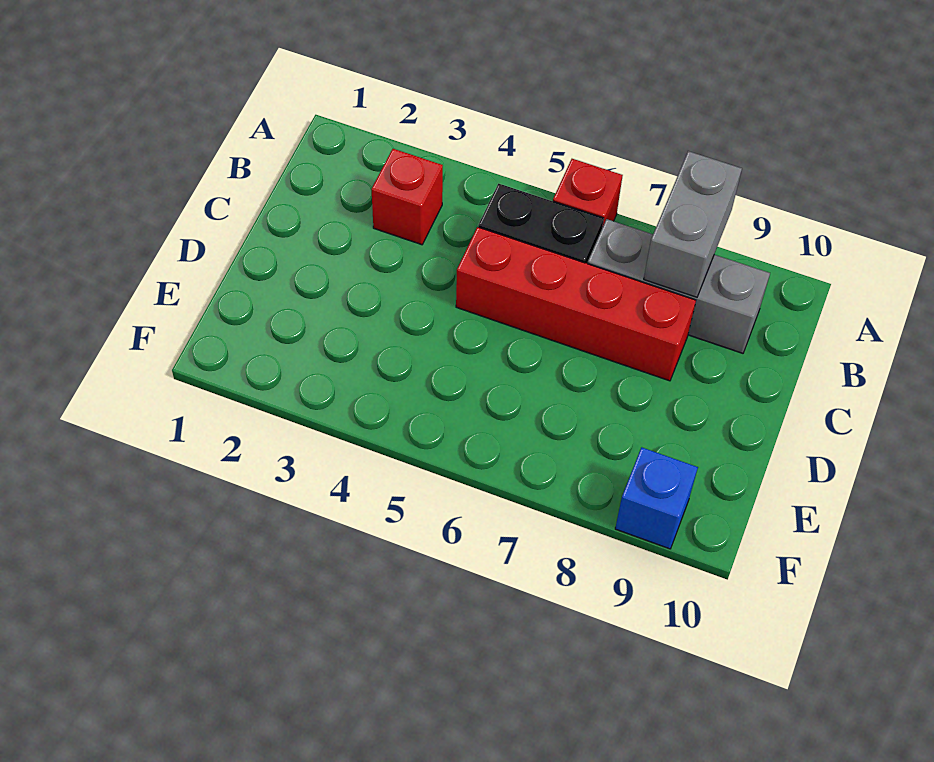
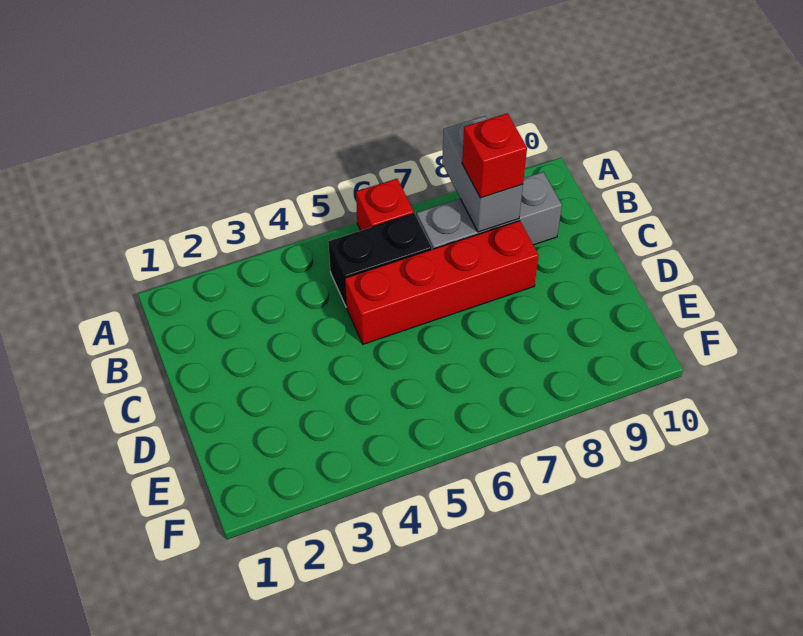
red 1x1 brick [371,149,443,245] -> red 1x1 brick moved to [462,113,527,198]
blue 1x1 brick [615,447,698,549] -> none

